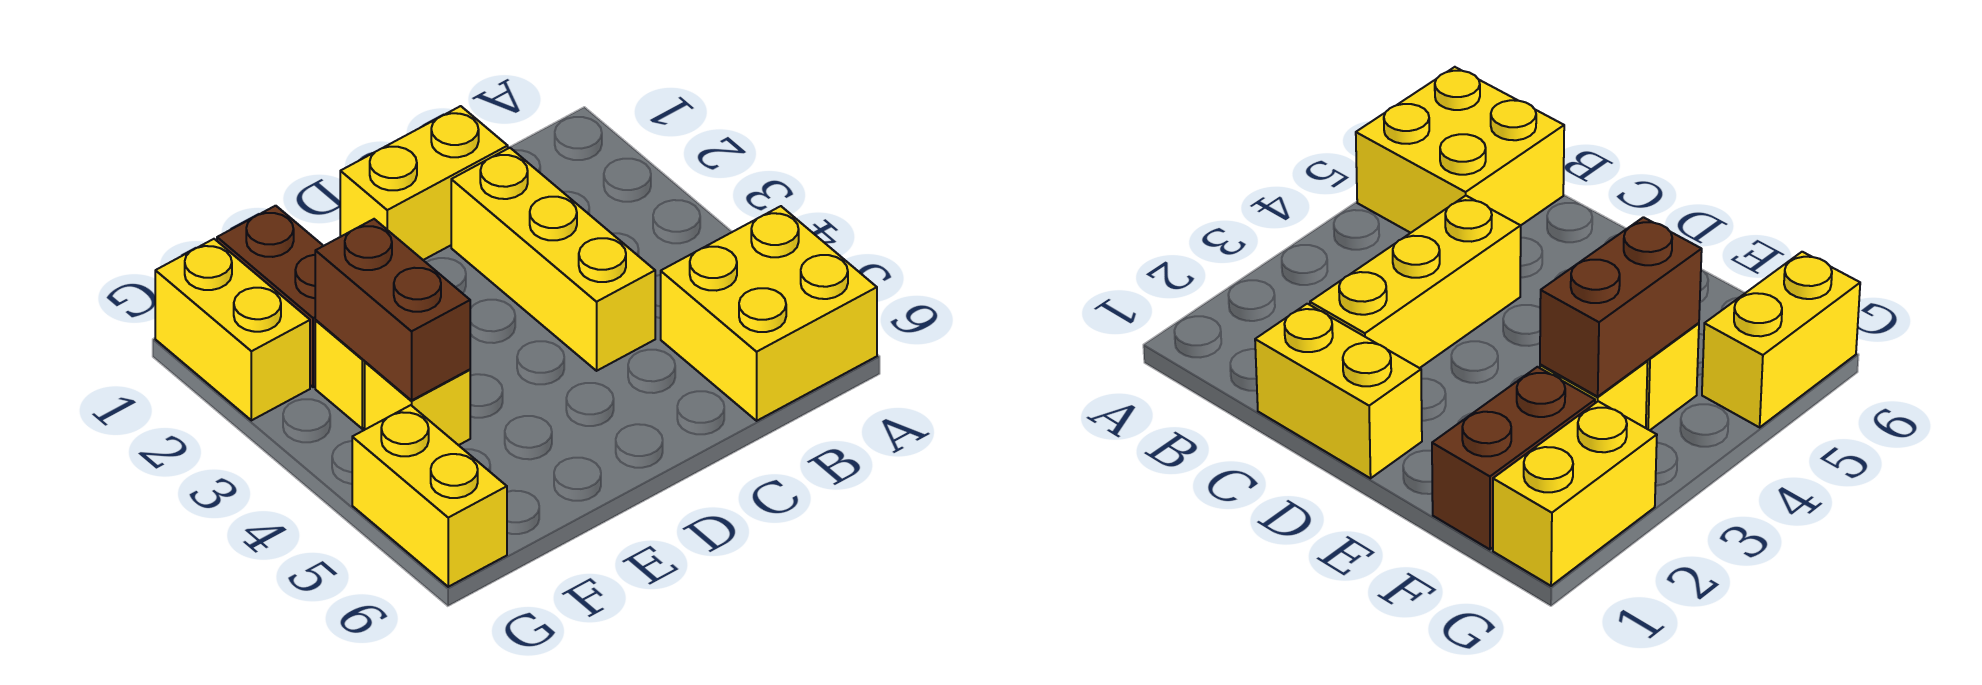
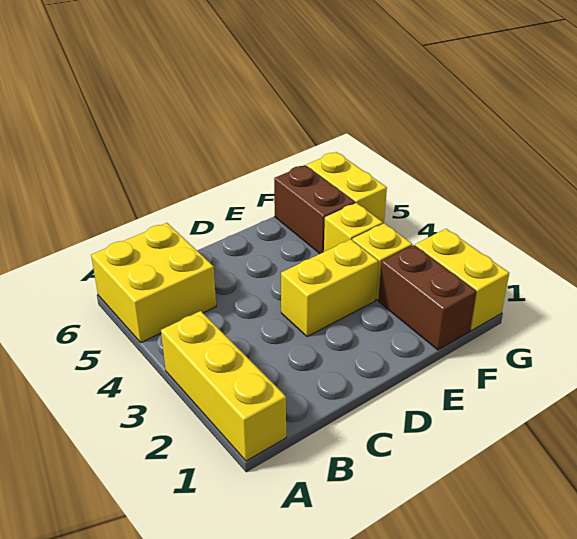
yellow 1x2 brick [340,106,508,260] -> yellow 1x2 brick moved to [281,239,378,337]
yellow 1x3 brick [451,148,655,371] -> yellow 1x3 brick moved to [161,311,286,461]
brown 1x2 brick [315,219,470,400] -> brown 1x2 brick moved to [274,165,355,254]

